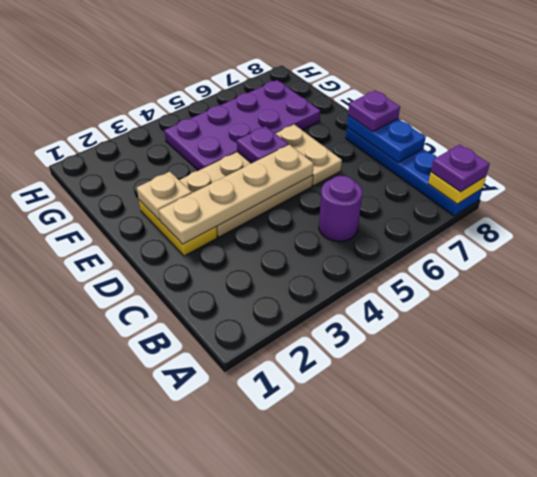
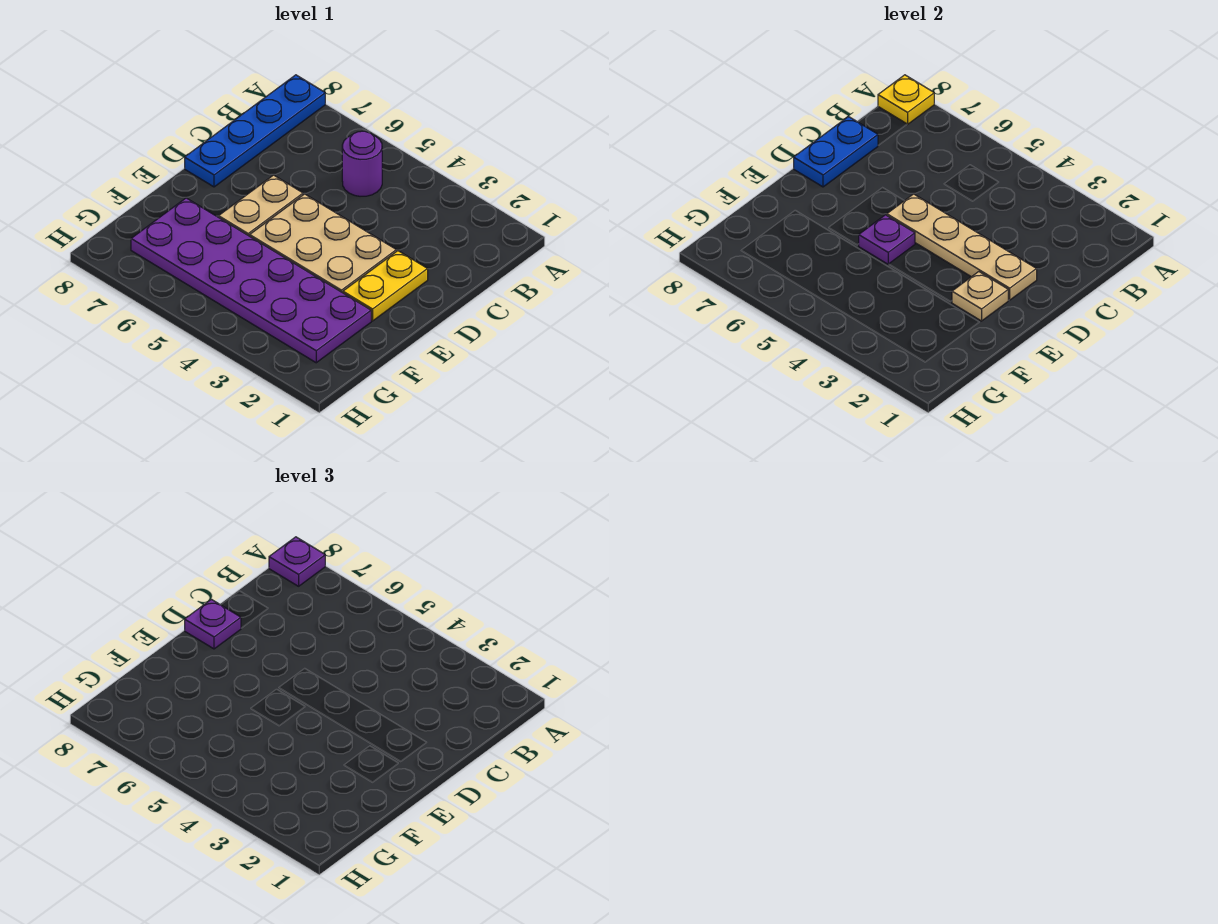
purple 2x4 plate [164,80,320,171] -> purple 2x6 plate [131,198,371,363]

